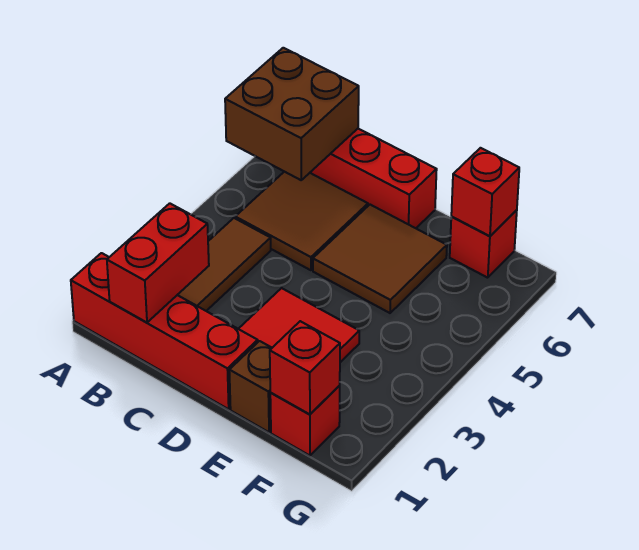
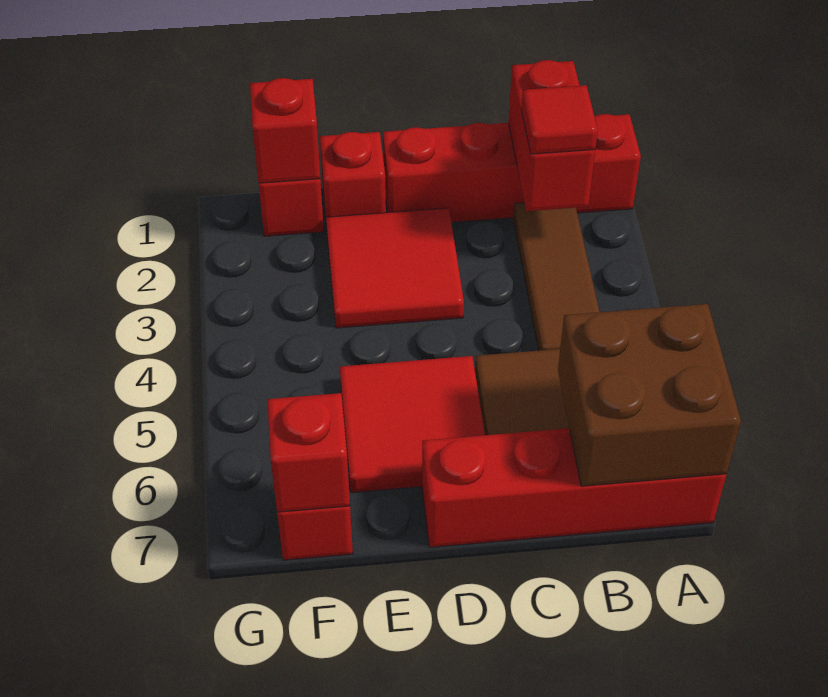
none -> red 1x1 tile [521,85,598,154]
brown 2x2 tile [313,205,447,313] -> red 2x2 tile [340,356,485,493]
brown 1x1 brick [229,341,272,432] -> red 1x1 brick [320,132,386,227]

